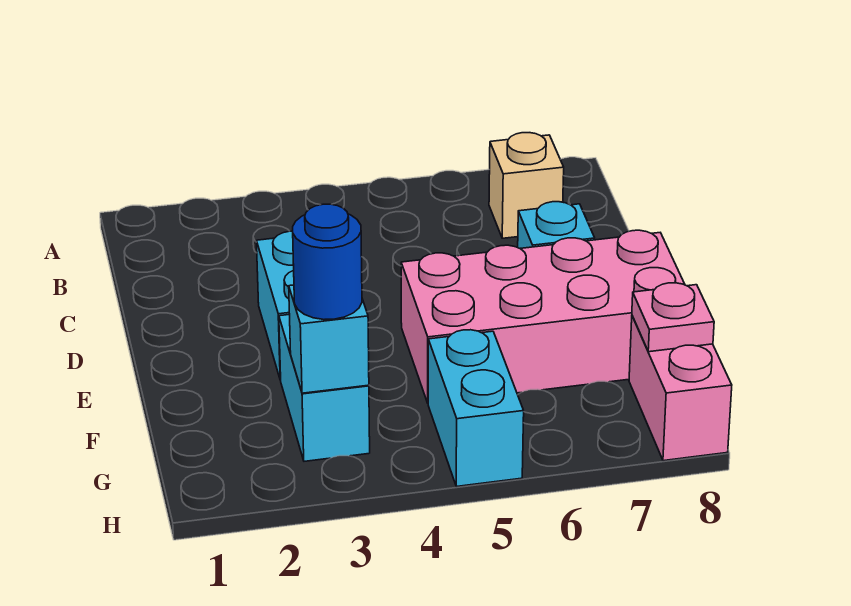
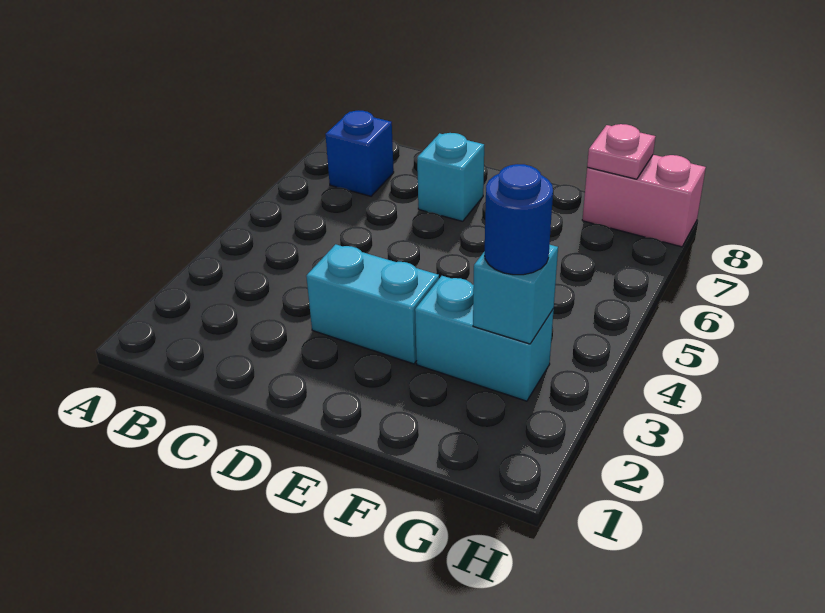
tan 1x1 brick [489,133,564,238] -> blue 1x1 brick [325,111,394,196]
pink 2x4 brick [401,230,685,403] -> none
cyan 1x2 brick [428,330,524,487] -> none

